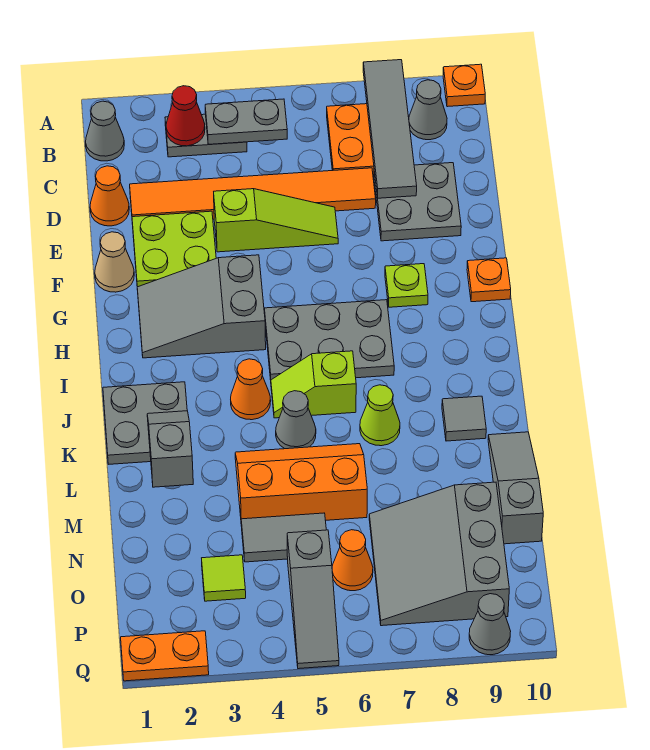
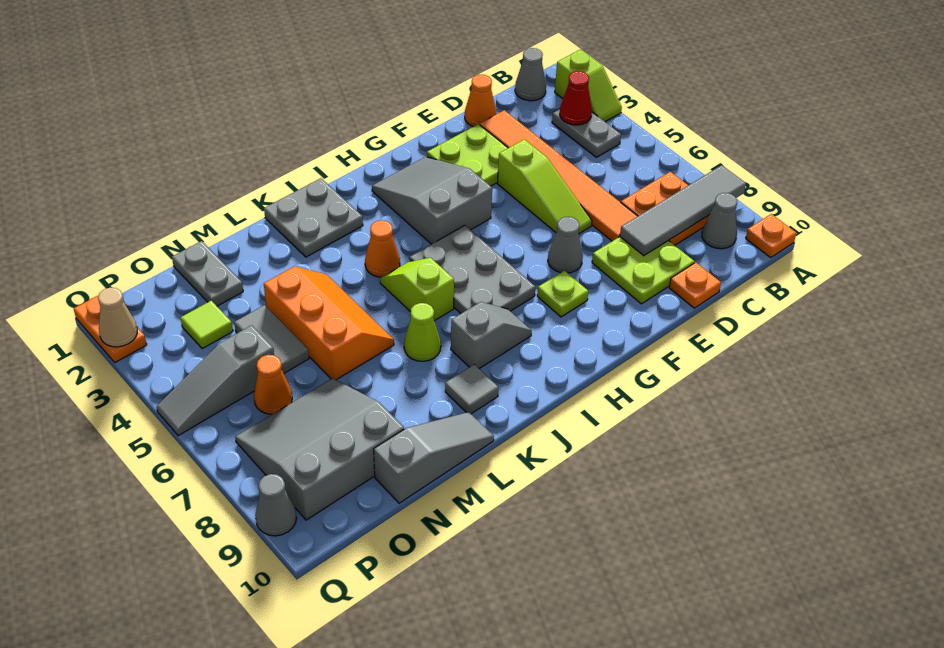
none -> lime 1x2 slope [555,50,622,122]
grey 1x2 plate [205,99,287,144] -> grey 1x2 plate moved to [172,241,243,306]
grey 2x2 plate [374,163,461,241] -> lime 2x2 plate [592,237,694,304]
tan 1x1 cone [95,232,134,292] -> tan 1x1 cone moved to [98,288,137,347]
orange 1x1 plate [467,258,511,302] -> orange 1x1 plate moved to [669,262,721,308]
grey 1x2 slope [147,411,193,487] -> grey 1x2 slope moved to [451,302,532,369]
grey 1x1 cone [276,391,316,449] -> grey 1x1 cone moved to [548,217,583,273]

